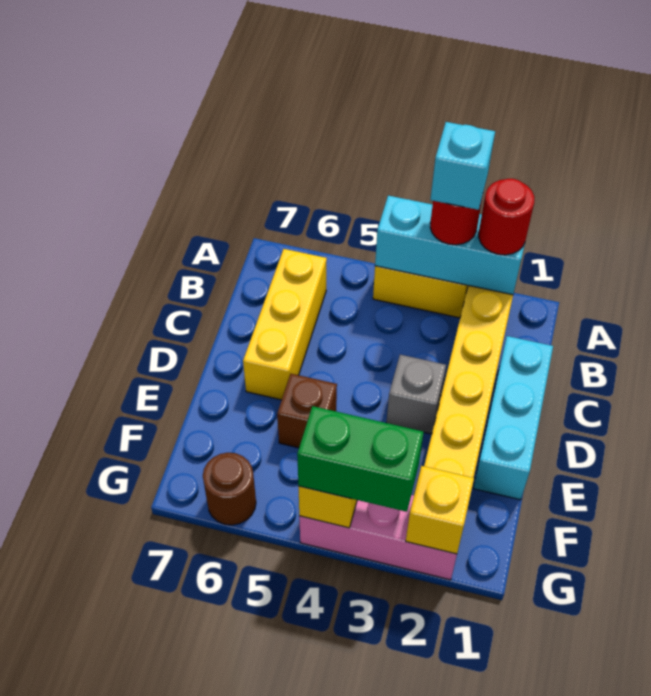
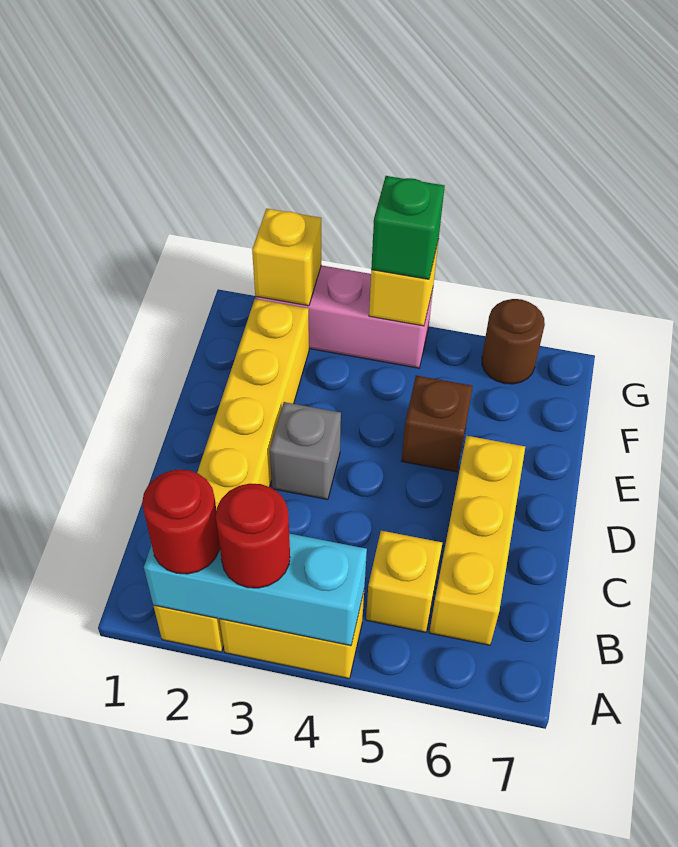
cyan 1x1 brick [430,122,495,210] -> none
none -> yellow 1x1 brick [366,531,442,632]
cyan 1x3 brick [473,336,553,500] -> none
green 1x2 brick [297,406,424,512] -> green 1x1 brick [371,176,445,279]

